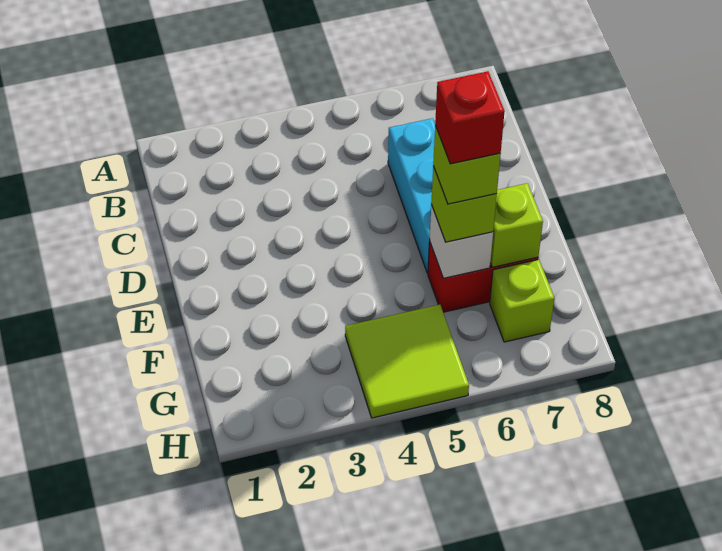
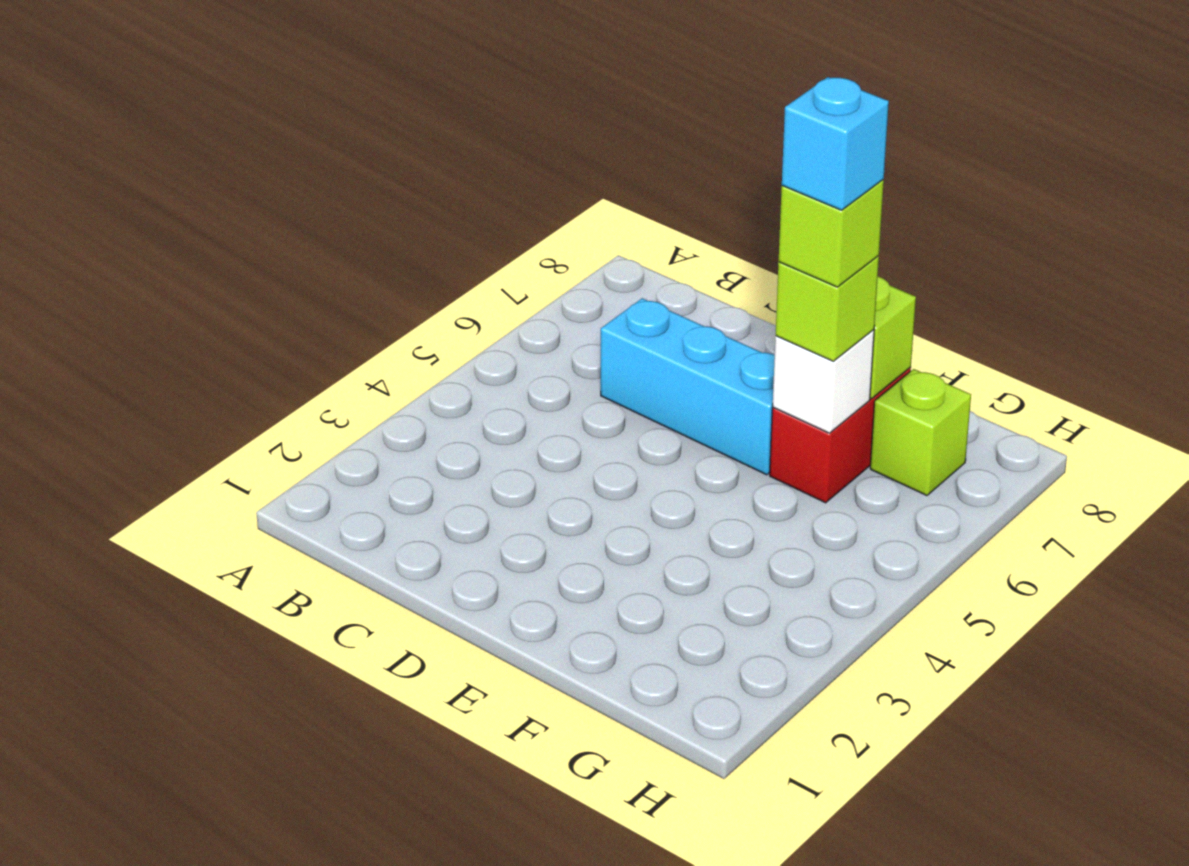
red 1x1 brick [435,71,505,164] -> cyan 1x1 brick [782,77,889,210]
lime 2x2 tile [345,305,469,418] -> none

